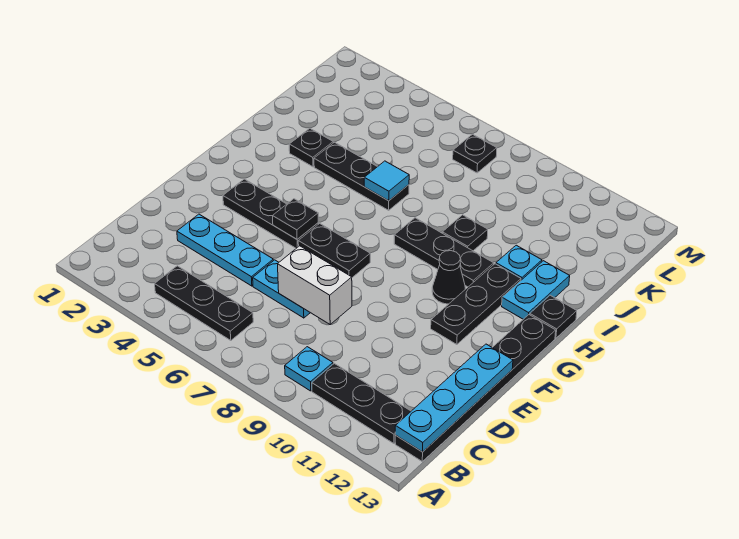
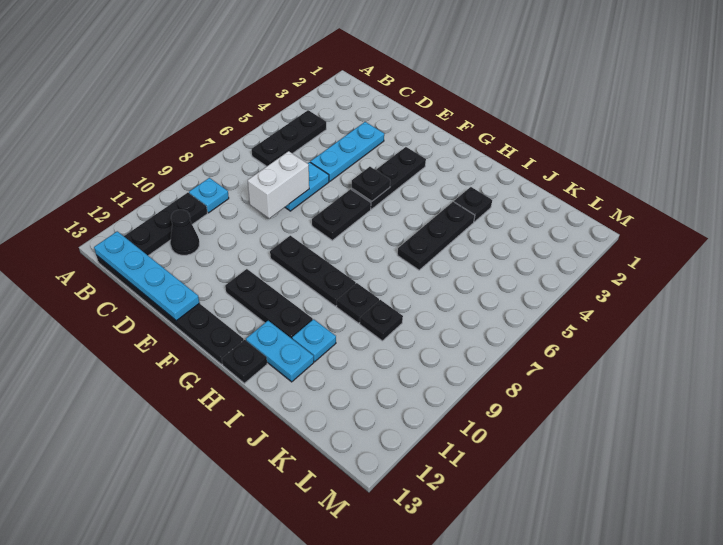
black 1x1 cone [432,251,465,304] -> black 1x1 cone moved to [170,210,199,255]
black 1x3 plate [394,218,494,287] -> black 1x3 plate turned to [270,236,356,306]
cyan 1x1 tile [364,161,409,201] -> none
black 1x1 plate [453,134,497,173] -> black 1x1 plate moved to [360,300,403,341]

